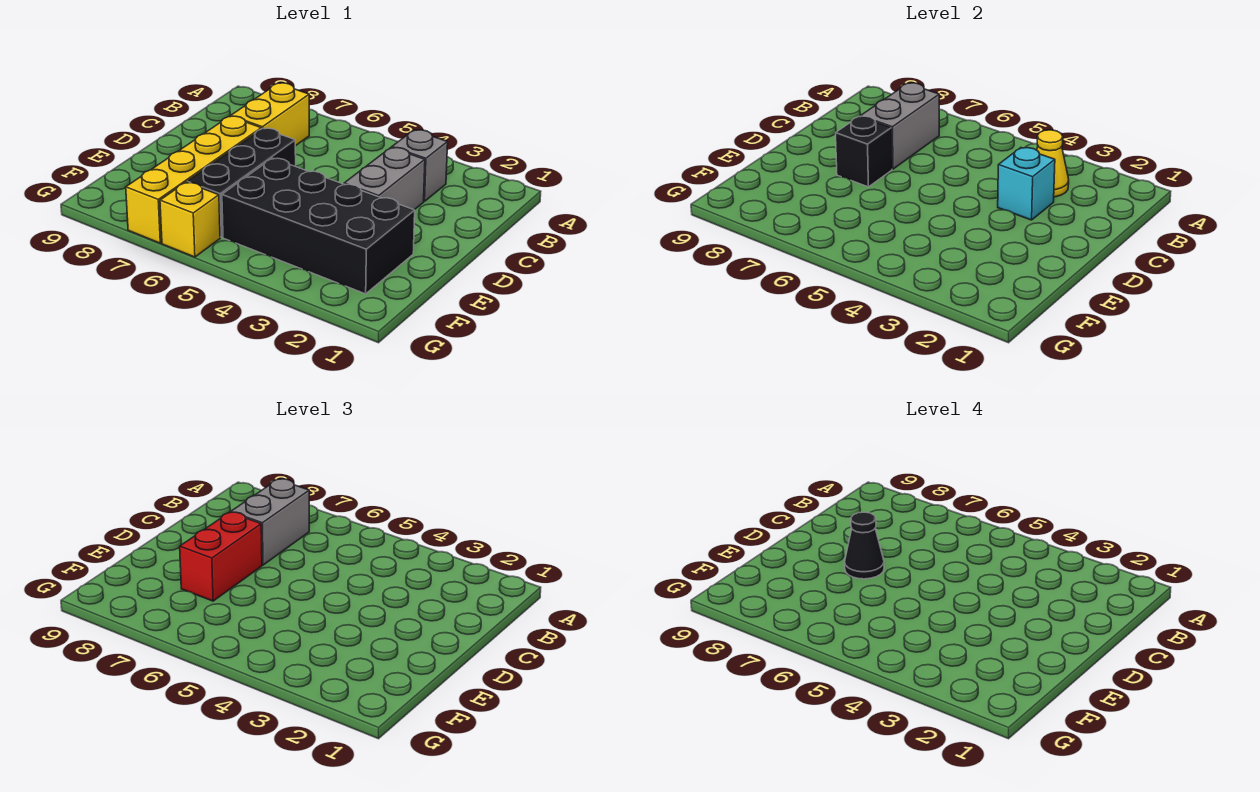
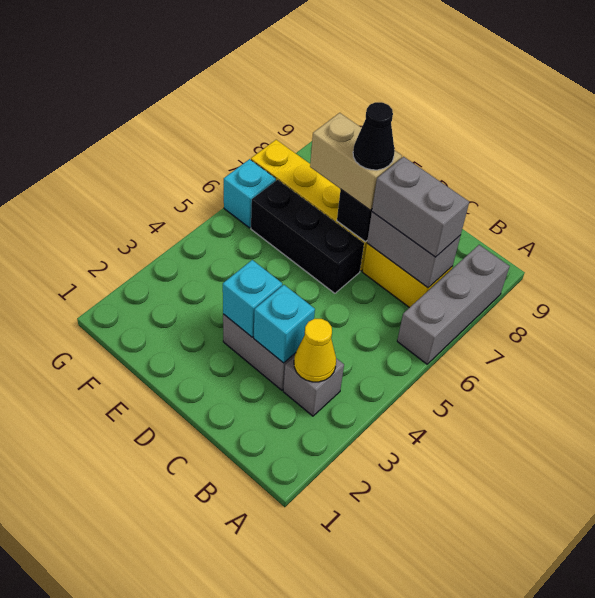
none -> grey 1x3 brick [397,245,510,364]
none -> cyan 1x1 brick [223,260,282,337]
red 1x2 brick [180,512,262,601] -> tan 1x2 brick [310,113,402,210]
black 2x4 brick [222,158,415,294] -> none
yellow 1x1 brick [160,182,220,257] -> cyan 1x1 brick [224,159,276,228]

